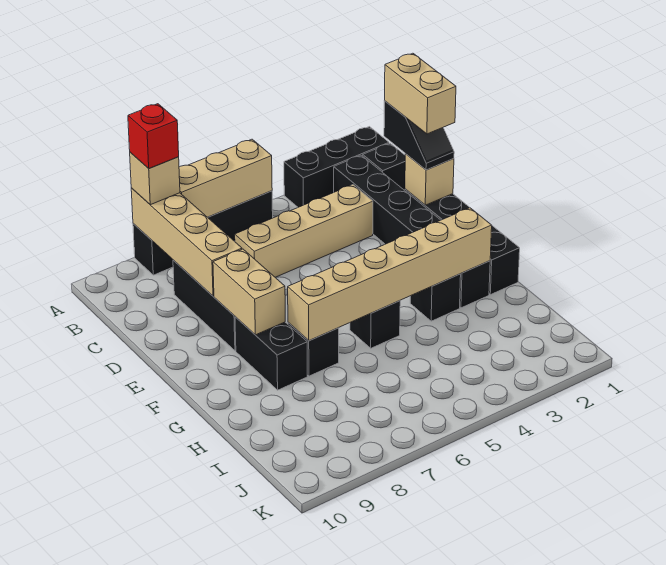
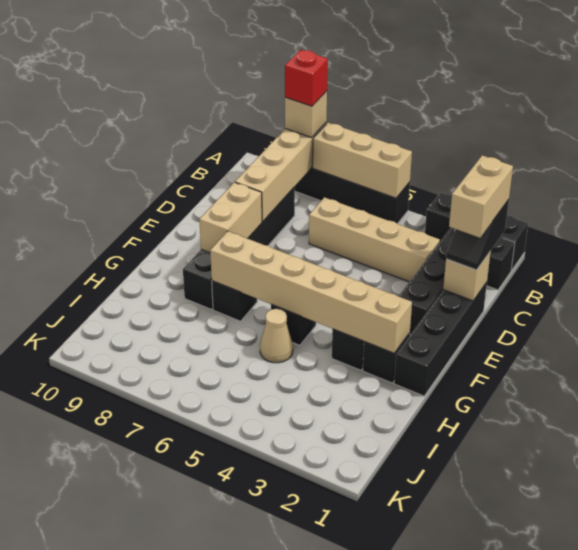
none -> tan 1x1 cone [260,309,293,363]

